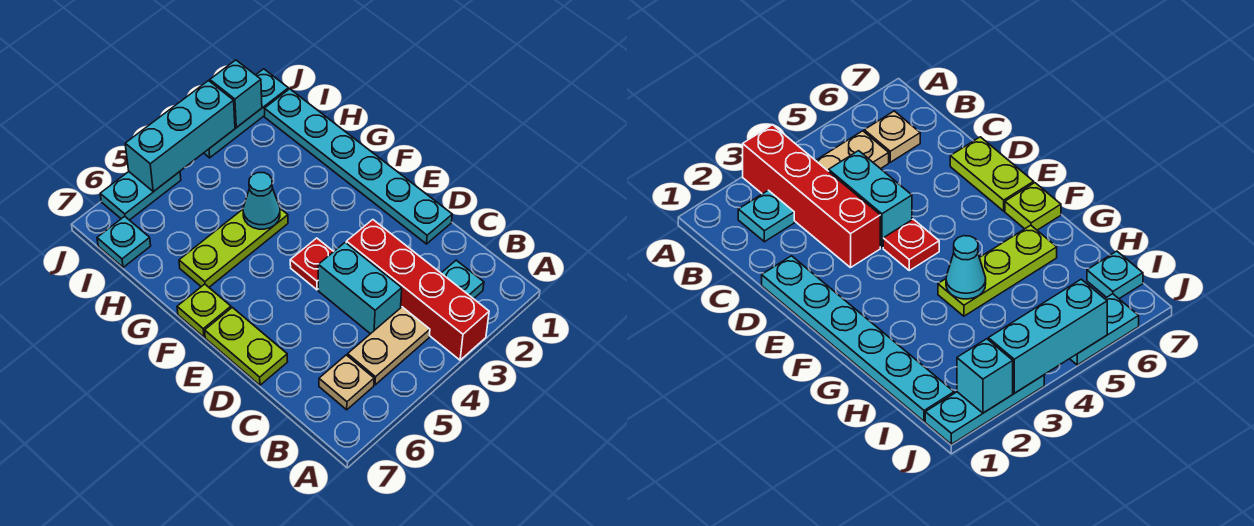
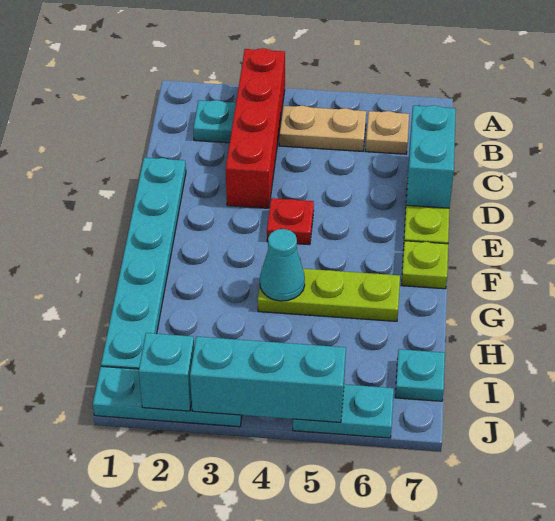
cyan 1x2 brick [318,242,402,334] -> cyan 1x2 brick moved to [406,105,456,208]

